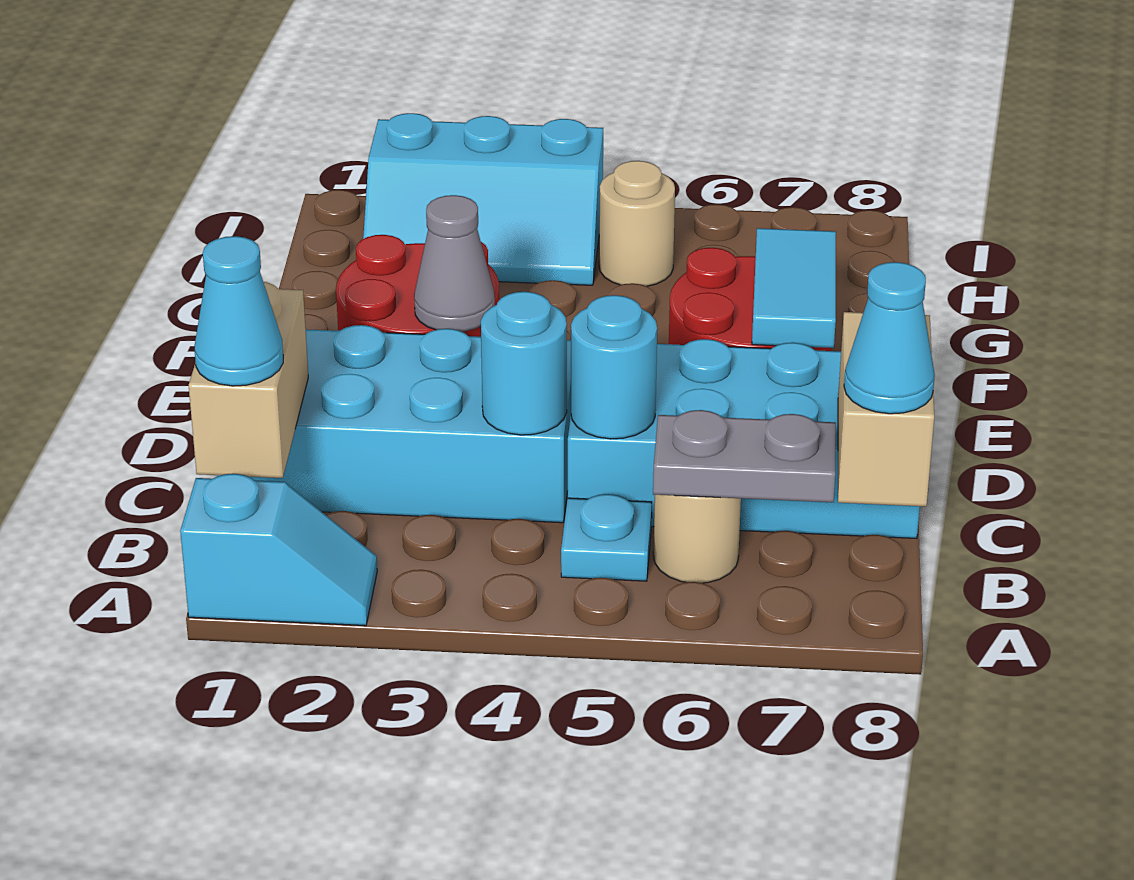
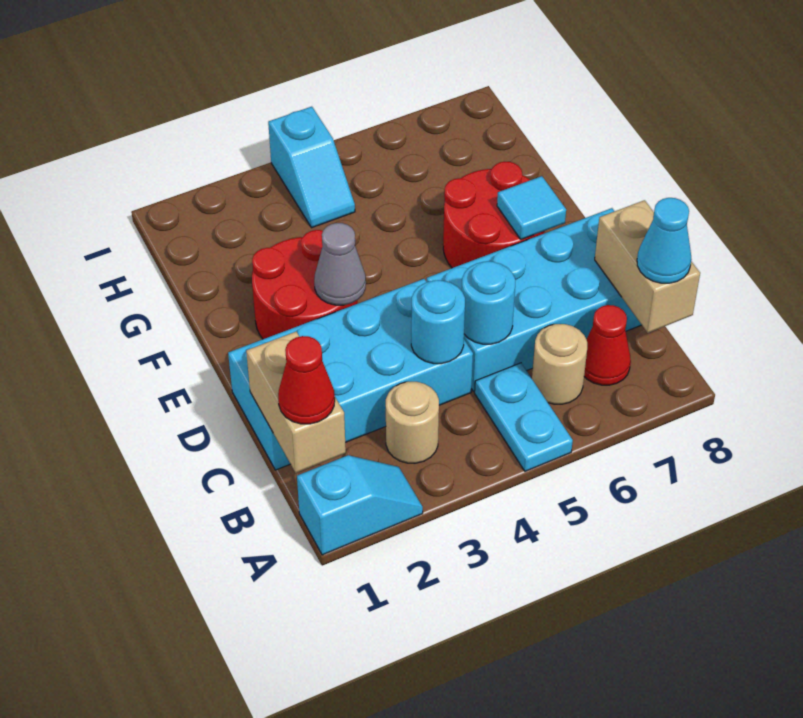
cyan 1x1 cone [195,236,283,386] -> red 1x1 cone [278,336,335,424]
cyan 1x1 plate [561,494,652,581] -> cyan 1x2 plate [475,363,573,471]
grey 1x2 plate [653,410,836,502] -> none
none -> red 1x1 cone [584,305,631,385]
cyan 1x2 tile [752,228,836,348] -> cyan 1x1 tile [497,176,566,240]
cyan 2x3 slope [363,113,603,285] -> cyan 1x2 slope [268,107,355,228]
tan 1x1 round brick [599,161,675,286] -> tan 1x1 round brick moved to [386,382,439,463]

